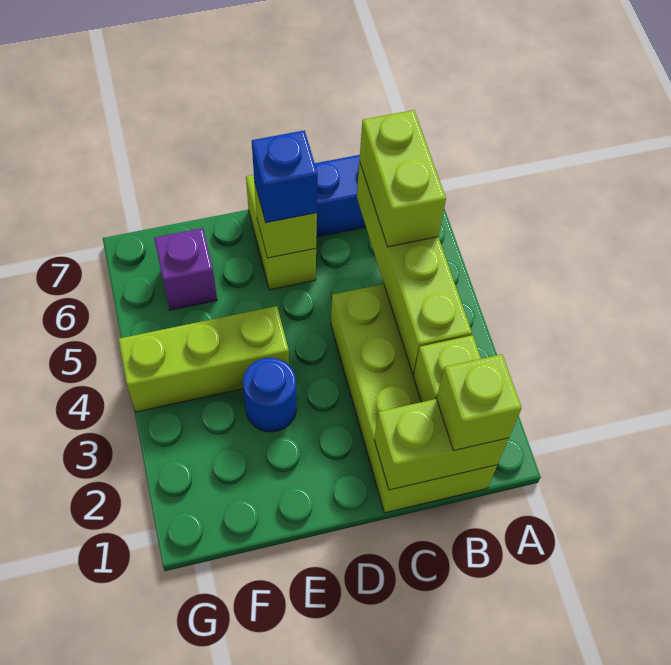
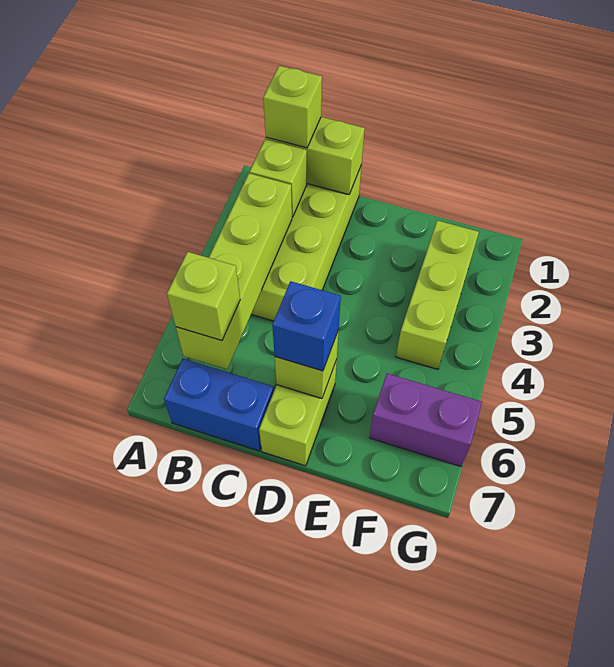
lime 1x2 brick [360,110,446,247] -> lime 1x1 brick [167,252,240,341]
blue 1x1 round brick [243,358,296,432] -> none
lime 1x3 brick [118,306,289,412] -> lime 1x3 brick turned to [396,220,479,369]
purple 1x1 brick [154,228,217,310] -> purple 1x2 brick [369,373,482,466]

